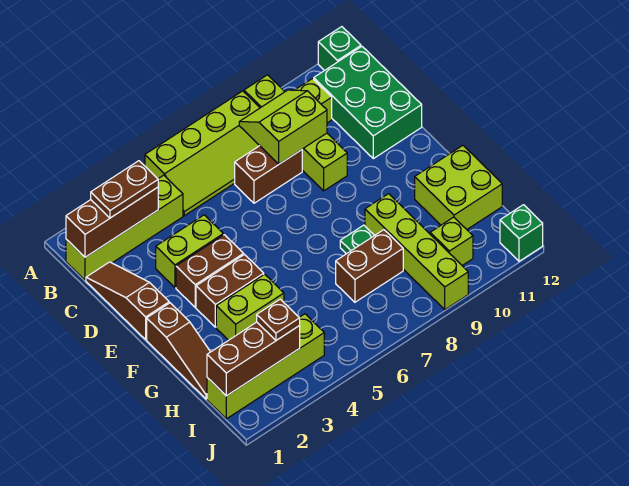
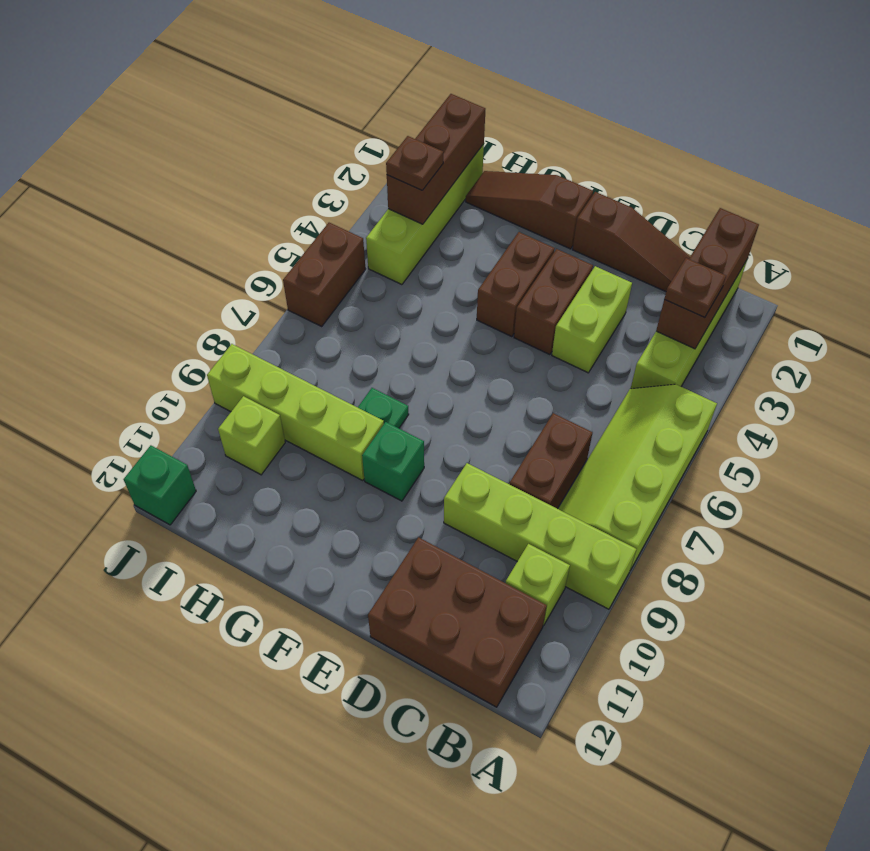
green 1x1 brick [318,27,361,71] -> green 1x1 brick moved to [362,422,424,501]
brown 1x2 plate [91,161,158,218] -> brown 1x1 plate [664,258,726,318]
lime 2x2 slope [239,90,327,164] -> none
green 2x3 brick [314,47,422,159] -> brown 2x3 brick [368,537,547,707]
lime 1x2 brick [216,274,284,340] -> none
lime 2x2 brick [415,145,502,229] -> none
brown 1x2 brick [336,230,403,302] -> brown 1x2 brick moved to [283,223,365,326]

